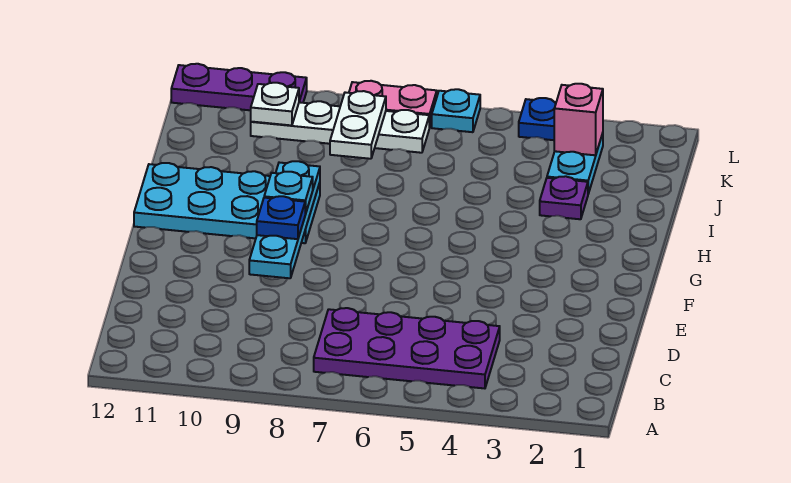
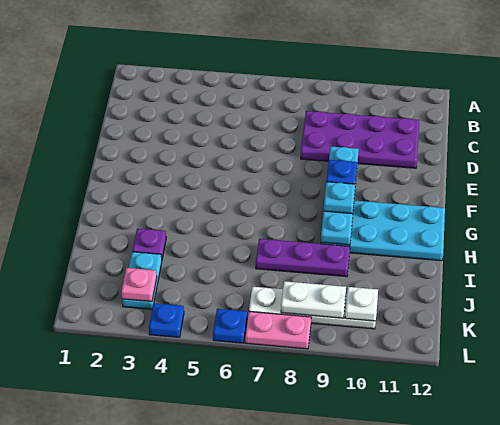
purple 2x4 plate [314,308,500,388] -> purple 2x4 plate moved to [301,111,419,168]
white 1x2 plate [330,91,386,159] -> white 1x2 plate turned to [281,281,346,318]
pink 1x1 brick [554,84,603,155] -> pink 1x1 plate [121,268,157,302]
cyan 1x1 plate [432,89,480,132] -> blue 1x1 plate [213,309,247,343]
purple 1x3 plate [171,64,307,110] -> purple 1x3 plate moved to [256,239,350,277]

